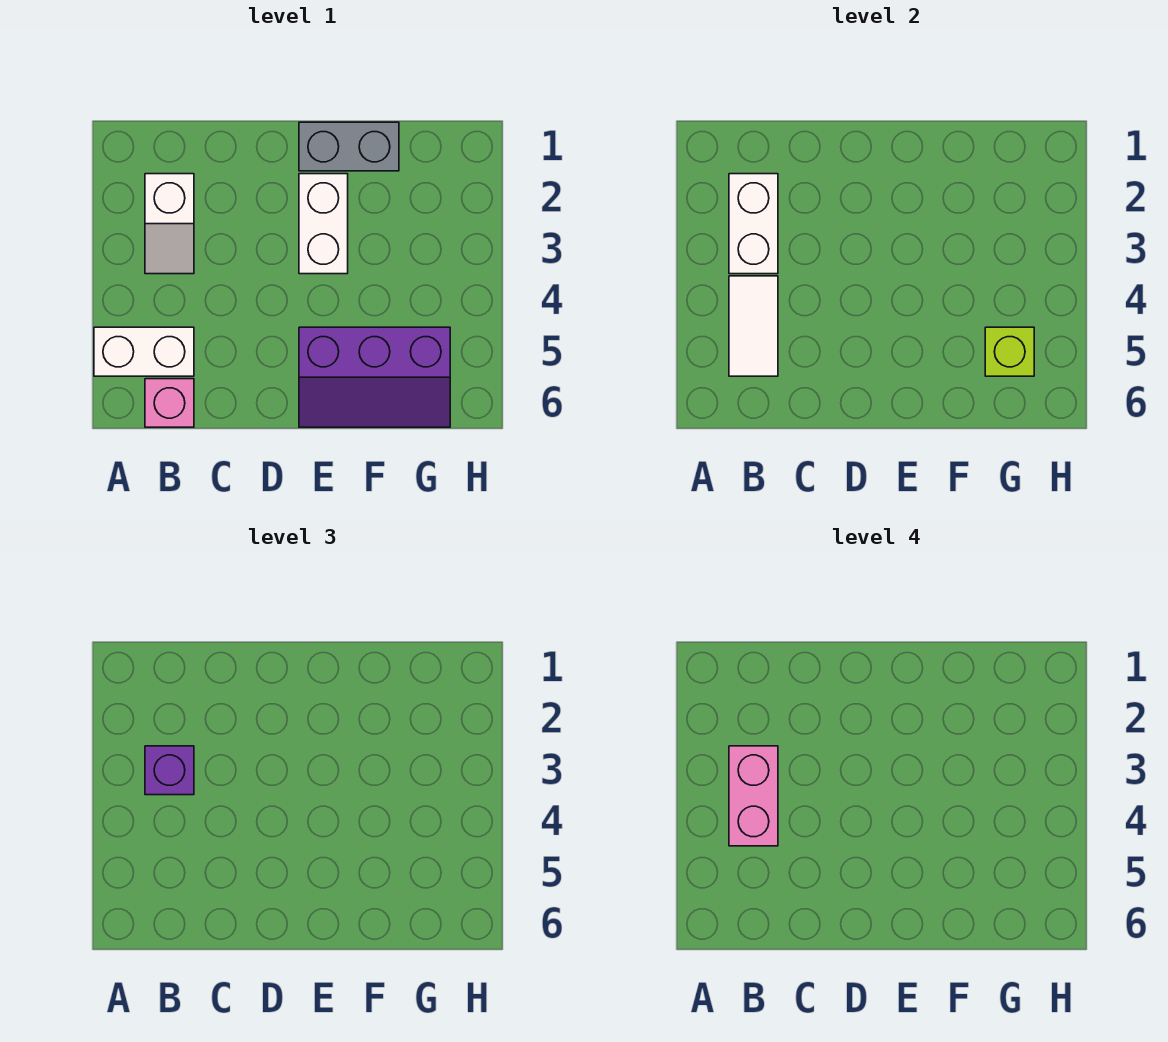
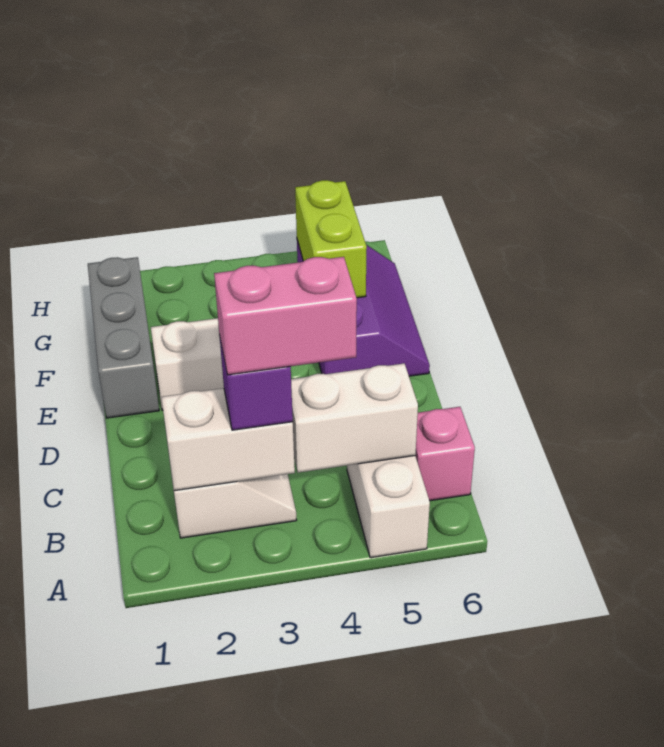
white 1x2 tile [729,276,778,376] -> white 1x2 brick [291,364,418,473]
grey 1x2 brick [299,122,399,171] -> grey 1x3 brick [88,257,159,418]
lime 1x1 brick [985,327,1034,376] -> lime 1x2 brick [295,180,367,298]

